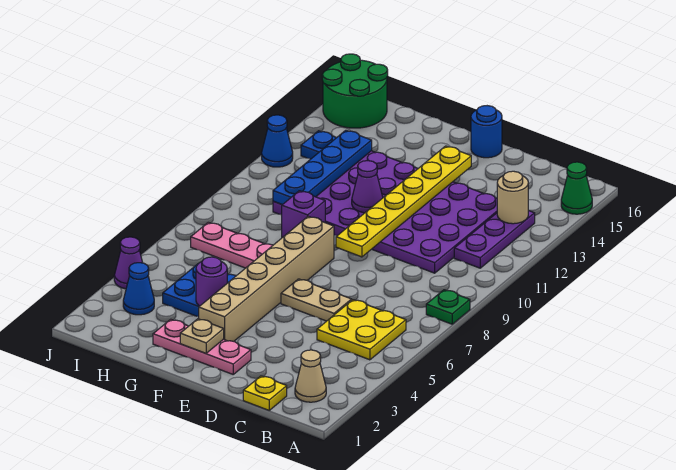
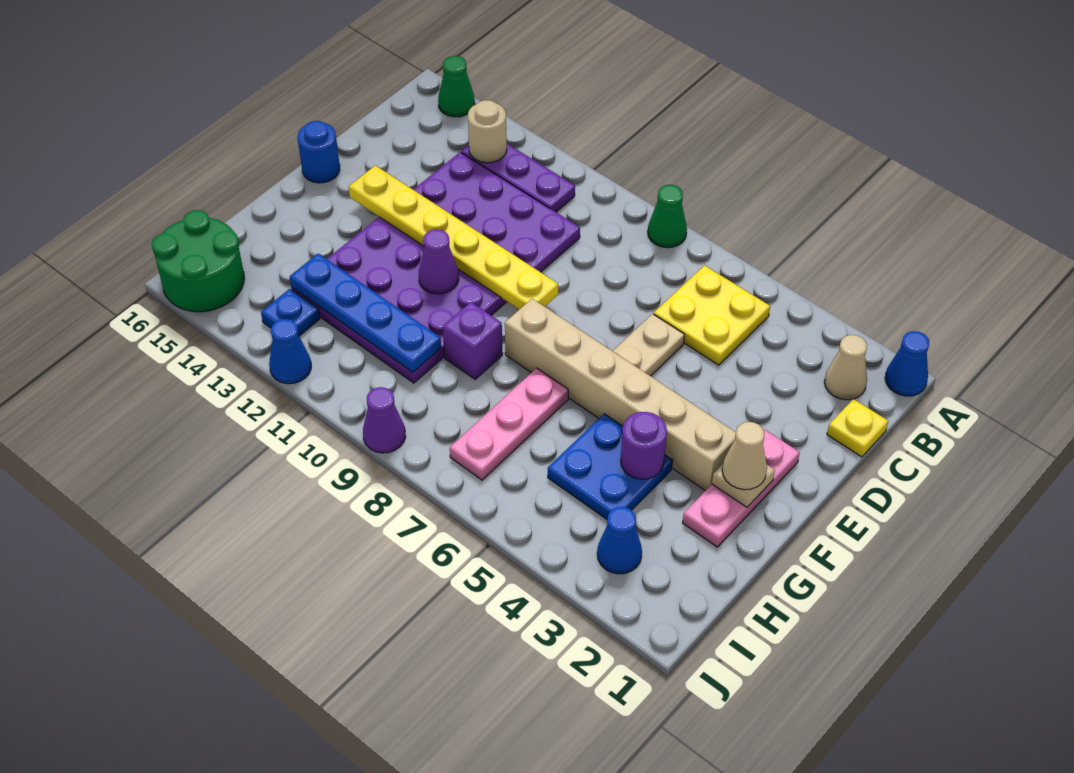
none -> blue 1x1 cone [885,331,929,396]
green 1x1 plate [426,290,470,324] -> green 1x1 cone [648,185,687,248]
none -> tan 1x1 cone [722,422,767,490]
purple 1x1 cone [114,237,143,289] -> purple 1x1 cone moved to [363,387,406,453]

